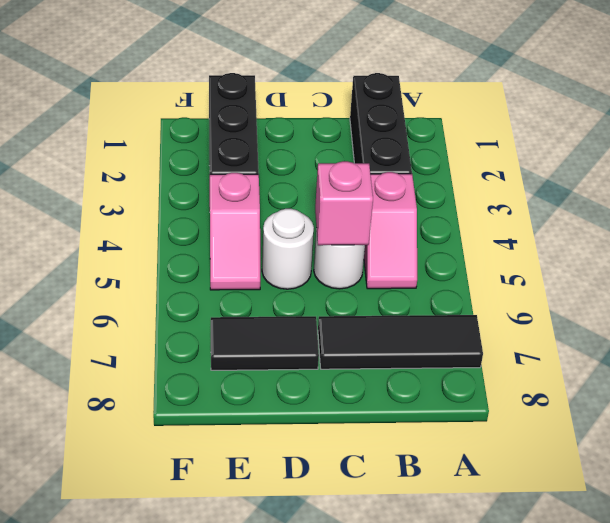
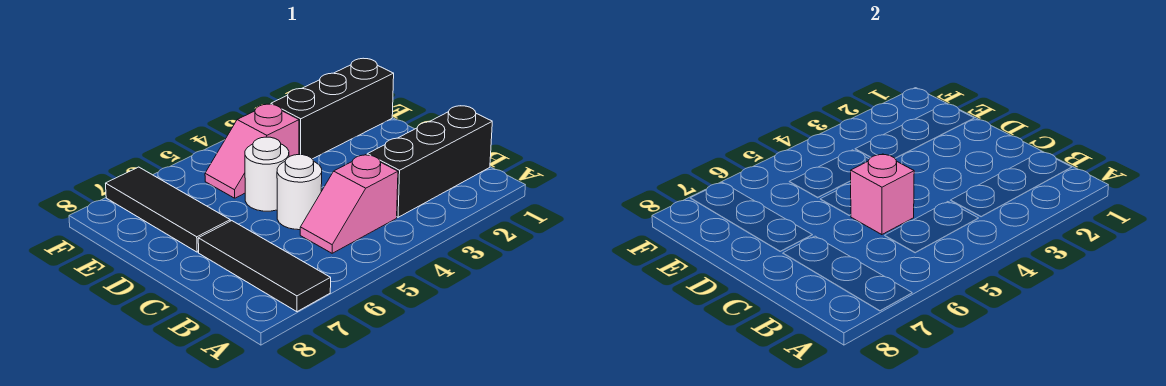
black 1x2 tile [211,316,319,370] -> black 1x3 tile [106,167,230,252]

